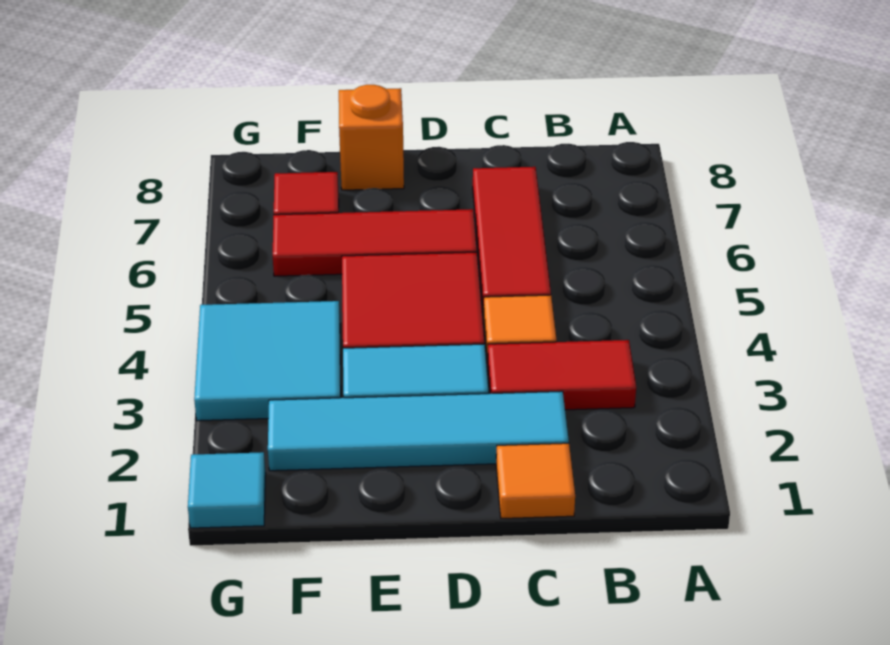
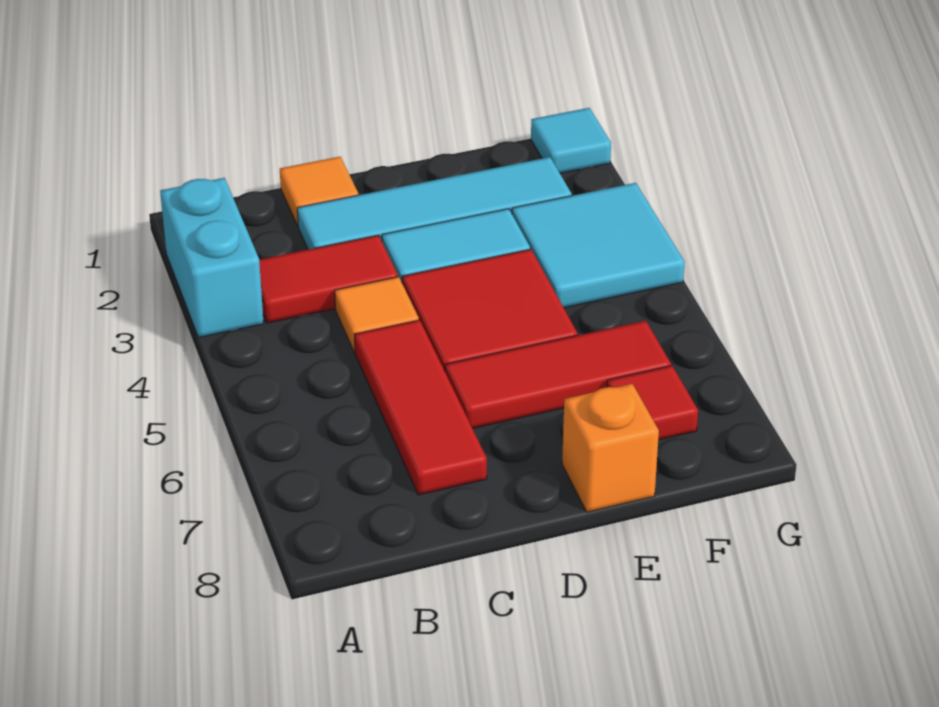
none -> cyan 1x2 brick [160,178,264,337]

